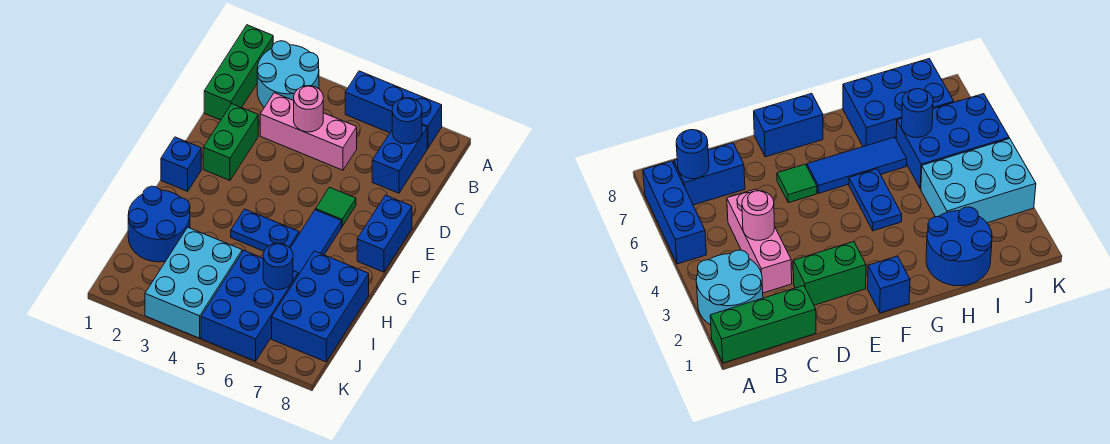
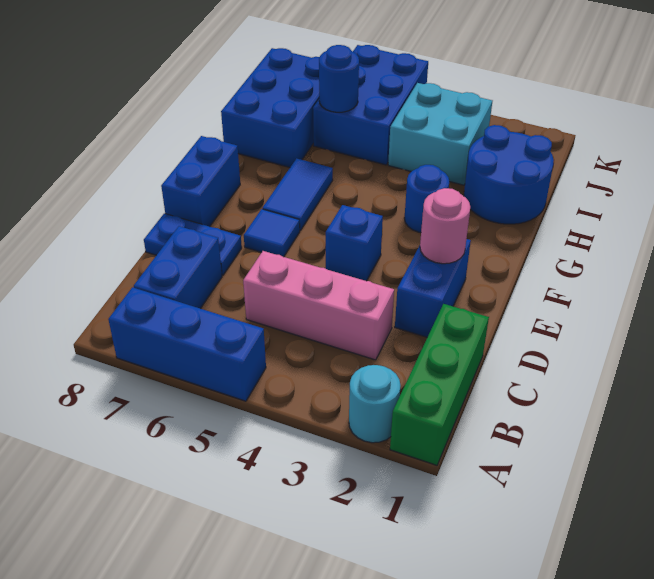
cyan 2x2 round brick [257,41,319,107] -> cyan 1x1 round brick [349,365,400,443]
blue 1x1 round brick [392,98,422,144] -> blue 1x1 round brick moved to [405,165,449,233]
pink 1x1 round brick [294,86,323,132] -> pink 1x1 round brick moved to [420,188,470,264]
green 1x2 brick [203,104,258,180] -> blue 1x2 brick [395,239,471,337]
green 1x1 tile [316,187,356,226] -> blue 1x1 tile [244,209,300,257]
blue 1x1 brick [161,137,201,191] -> blue 1x1 brick moved to [326,205,383,281]
blue 1x3 tile [290,210,342,275] -> blue 1x2 tile [262,158,333,231]
blue 1x2 plate [231,209,299,251] -> blue 1x2 plate moved to [144,213,242,275]
cyan 2x3 brick [145,227,242,338] -> cyan 2x2 brick [388,83,492,185]

